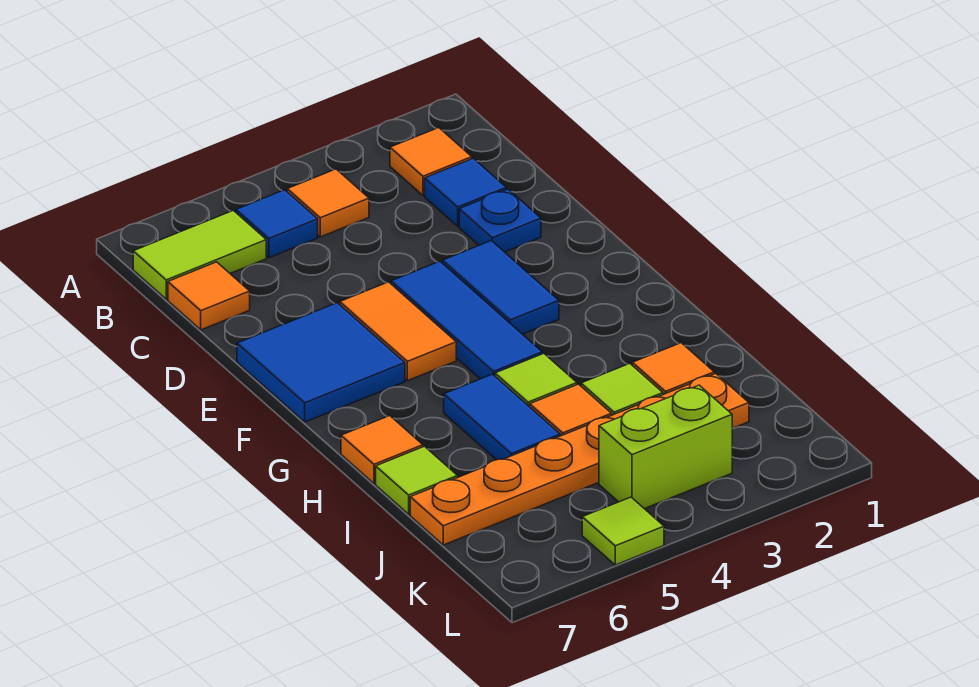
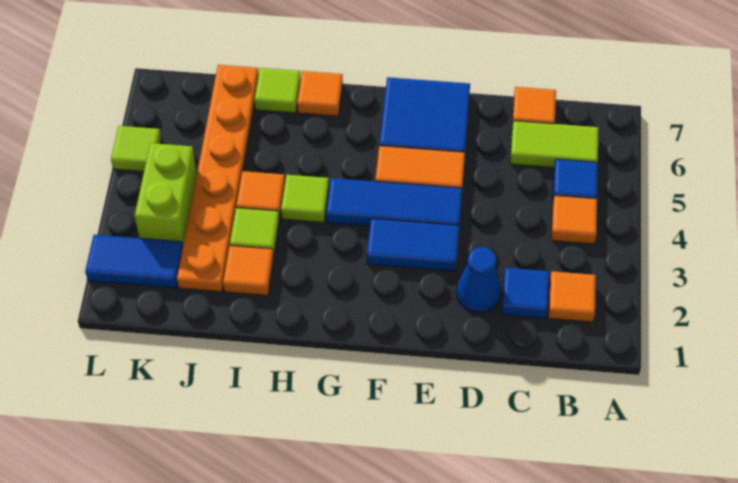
lime 1x2 tile [133,211,266,299] -> lime 1x2 tile turned to [510,121,599,168]
blue 1x1 plate [459,189,541,252] -> blue 1x1 cone [457,247,501,313]
blue 1x2 tile [444,374,560,460] -> blue 1x2 tile moved to [85,235,183,288]

